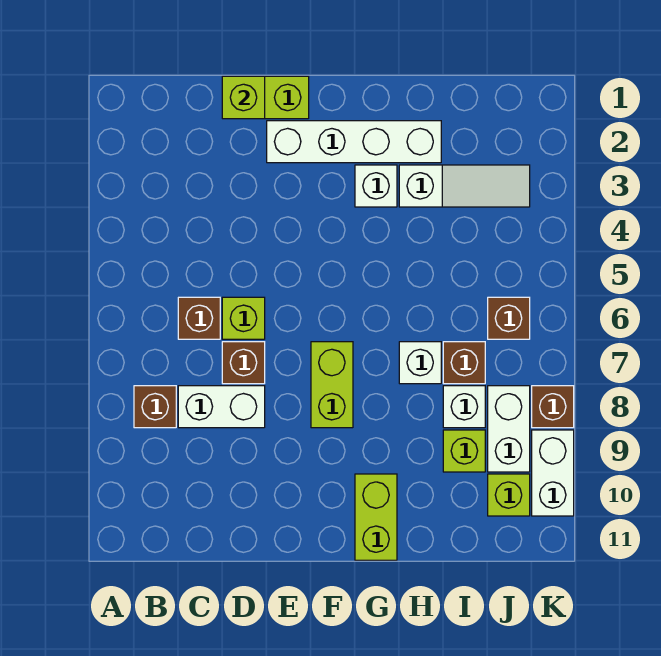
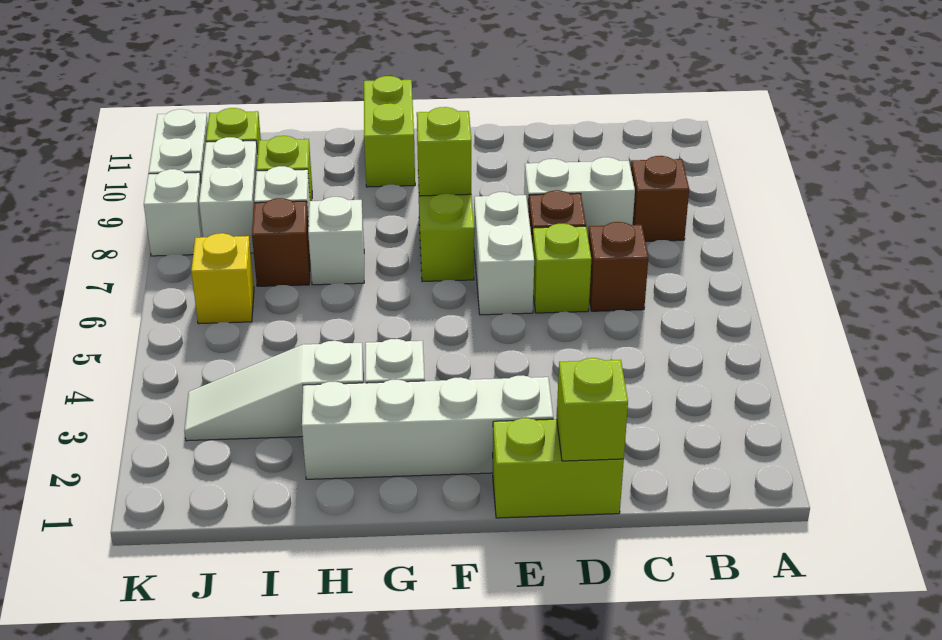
none -> white 1x2 brick [474,192,534,315]
none -> lime 1x1 brick [417,107,471,196]
brown 1x1 brick [488,297,530,339] -> yellow 1x1 brick [191,233,254,324]
brown 1x1 brick [532,386,574,428] -> white 1x1 brick [144,169,203,256]

